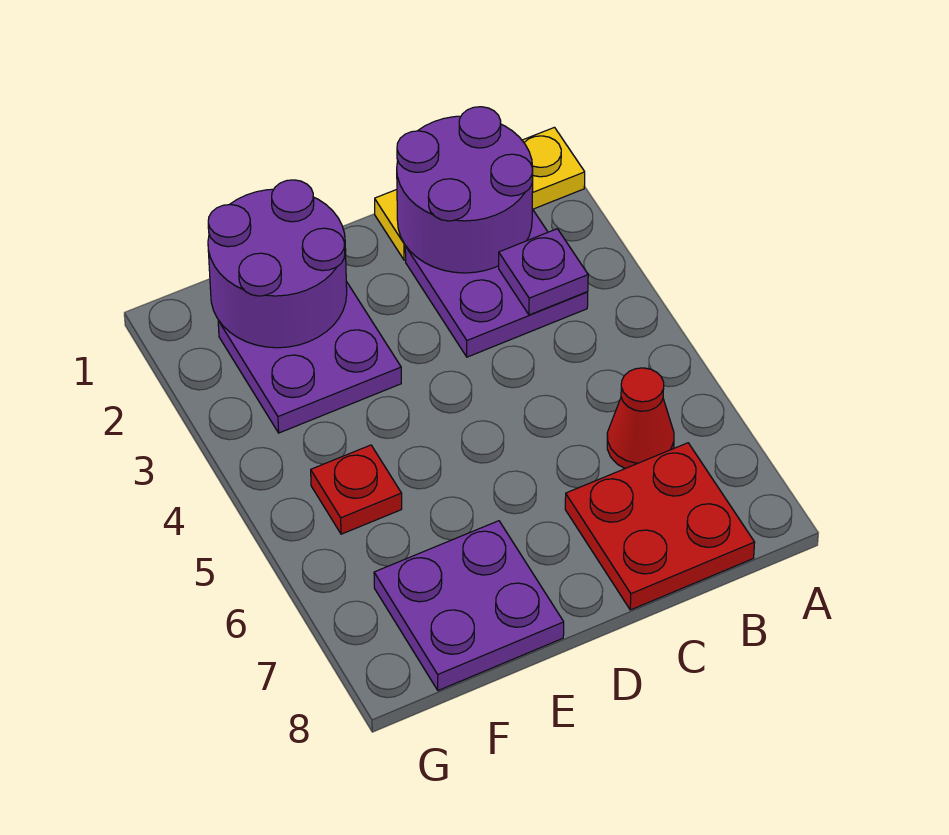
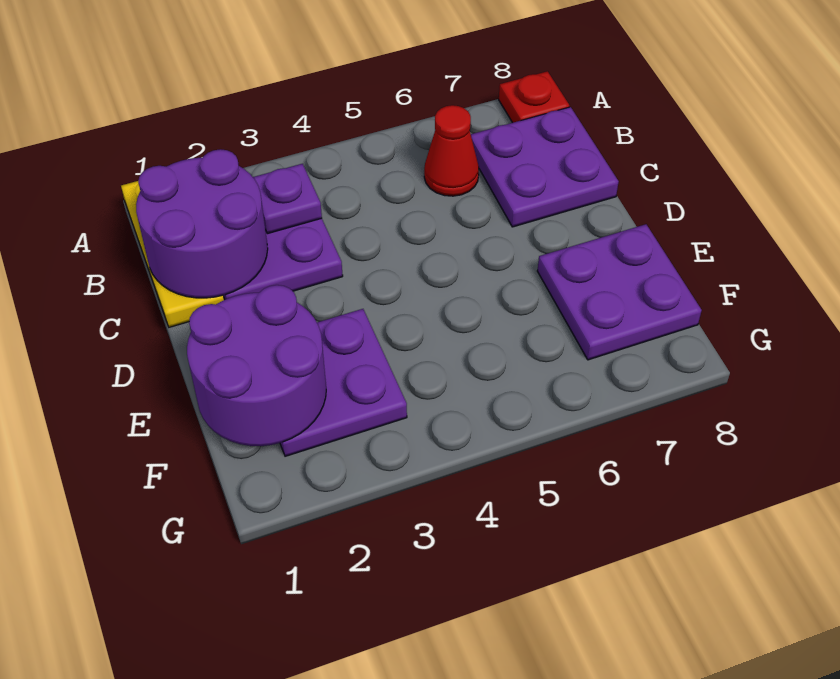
red 2x2 plate [565,443,755,610] -> purple 2x2 plate [471,107,619,227]
red 1x1 plate [311,445,402,534] -> red 1x1 plate moved to [499,71,569,123]

